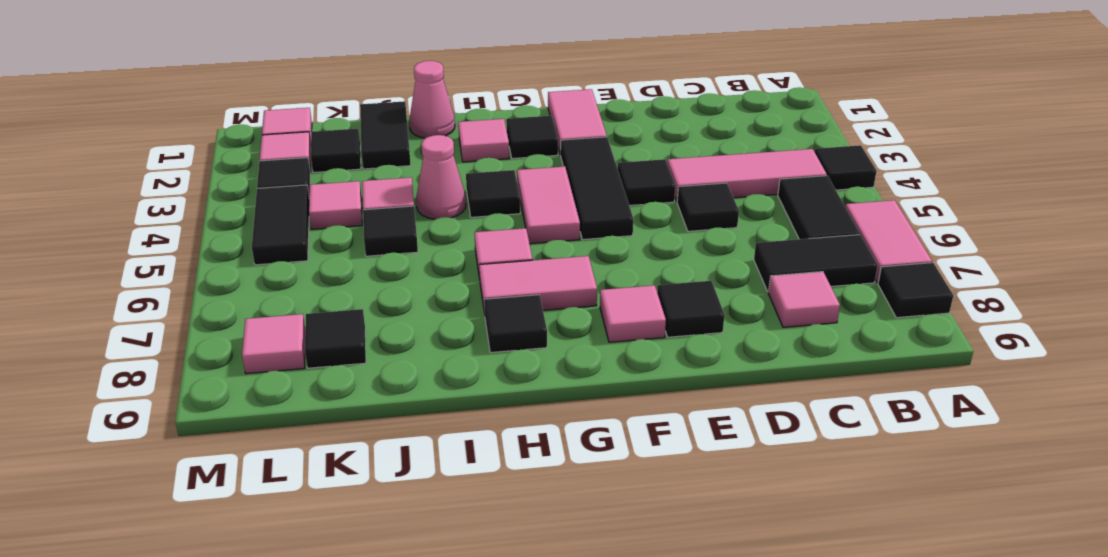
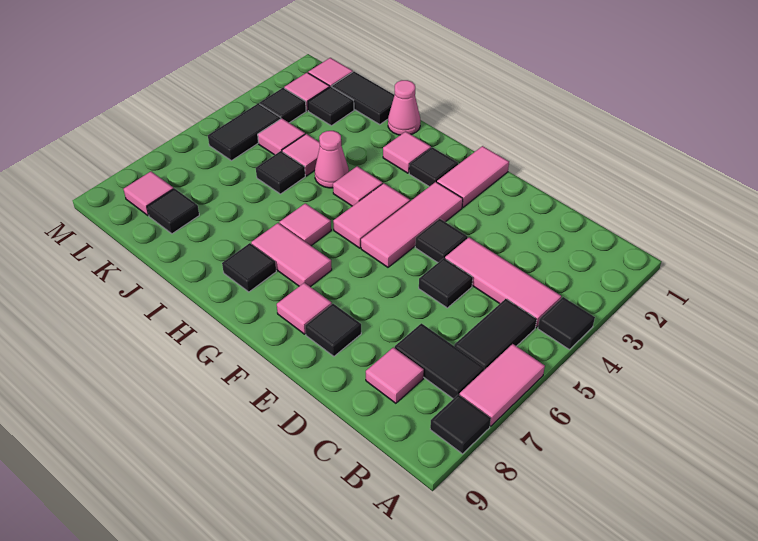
black 1x3 tile [561,137,633,240] -> pink 1x3 tile [361,182,463,267]
black 1x1 tile [466,170,520,217] -> pink 1x1 tile [333,166,383,206]
black 1x2 tile [360,101,411,169] -> black 1x2 tile turned to [332,72,394,125]

